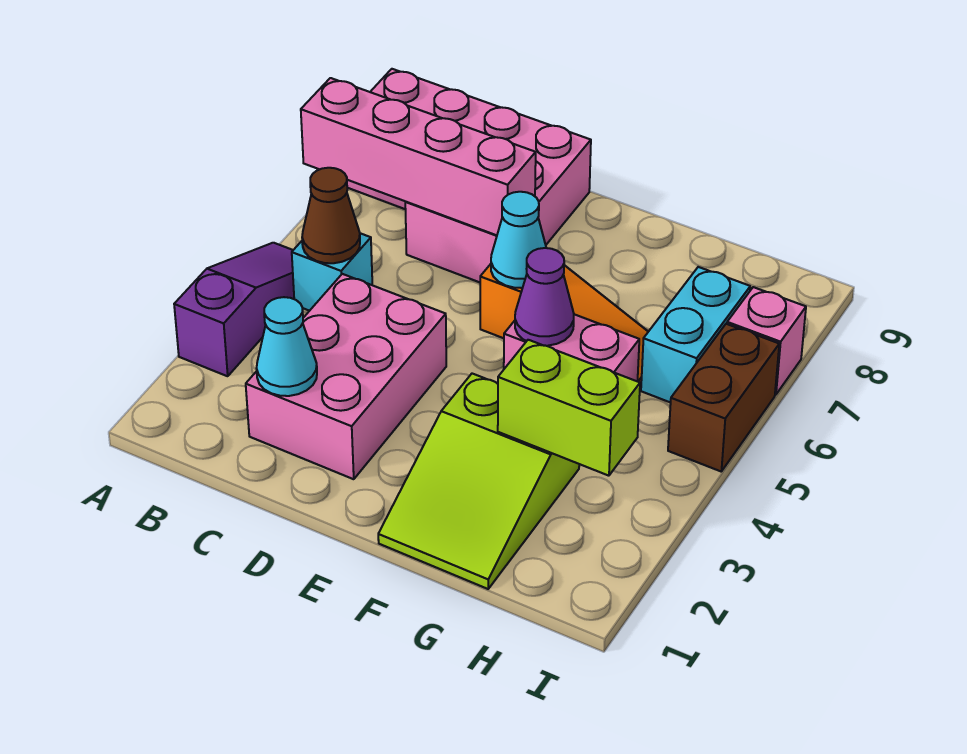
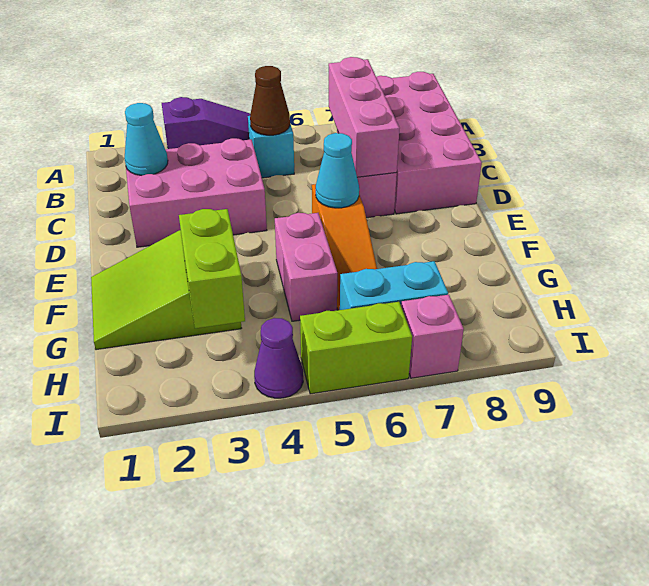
pink 1x4 brick [301,78,536,235] -> pink 1x3 brick [329,57,400,177]
purple 1x1 cone [515,248,574,346] -> purple 1x1 cone moved to [254,318,303,398]
brown 1x2 brick [668,324,779,471] -> lime 1x2 brick [300,302,412,394]

